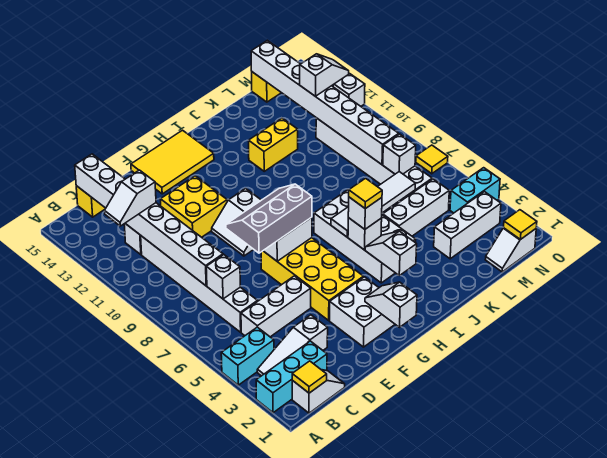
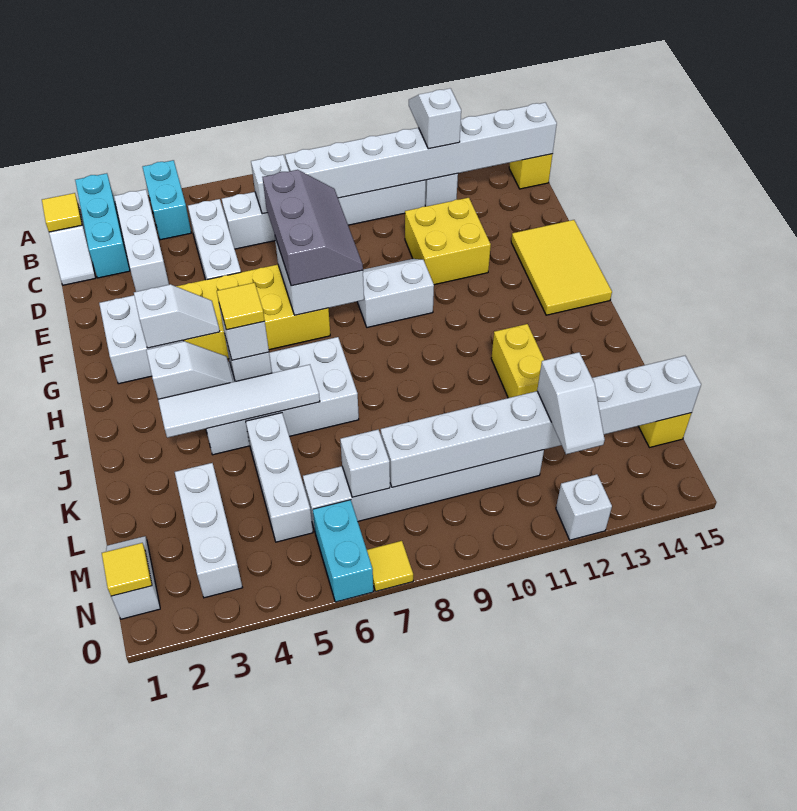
white 1x3 slope [257,315,328,376] -> white 1x3 brick [114,189,169,292]
white 1x2 slope [365,282,417,327] -> white 1x2 slope moved to [134,284,220,348]
white 1x4 tile [331,172,416,237] -> white 1x4 tile turned to [158,365,320,438]
cyan 1x2 brick [450,168,500,213] -> cyan 1x2 brick moved to [313,500,373,602]

